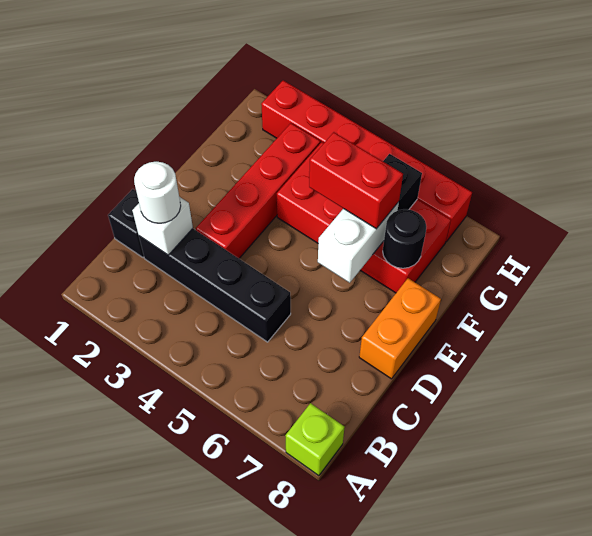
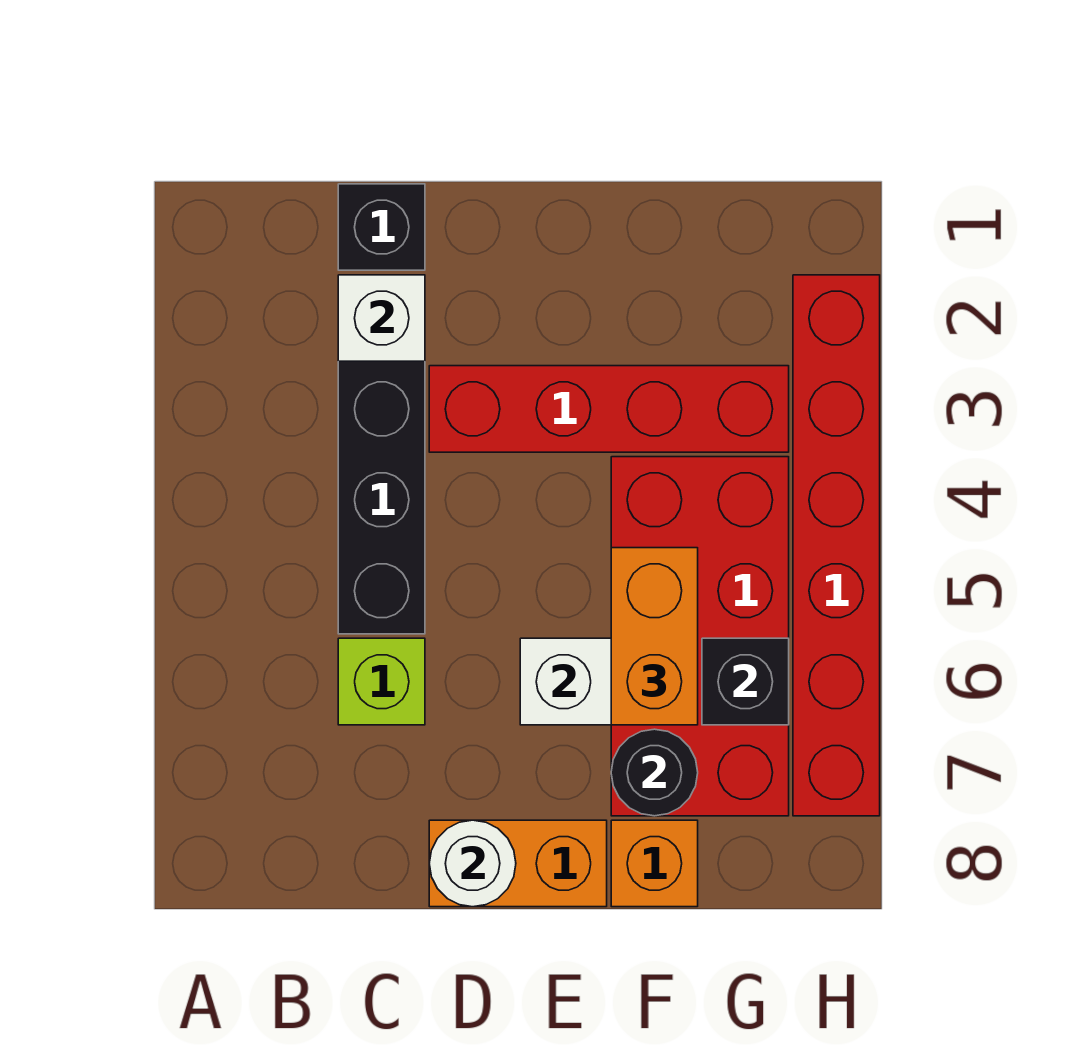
lime 1x1 brick [285,403,345,476] -> lime 1x1 brick moved to [338,638,425,725]
white 1x1 round brick [134,162,181,223] -> white 1x1 round brick moved to [429,820,516,907]
red 1x2 brick [309,132,403,229] -> orange 1x2 brick [611,548,698,725]
none -> orange 1x1 brick [611,820,698,907]

